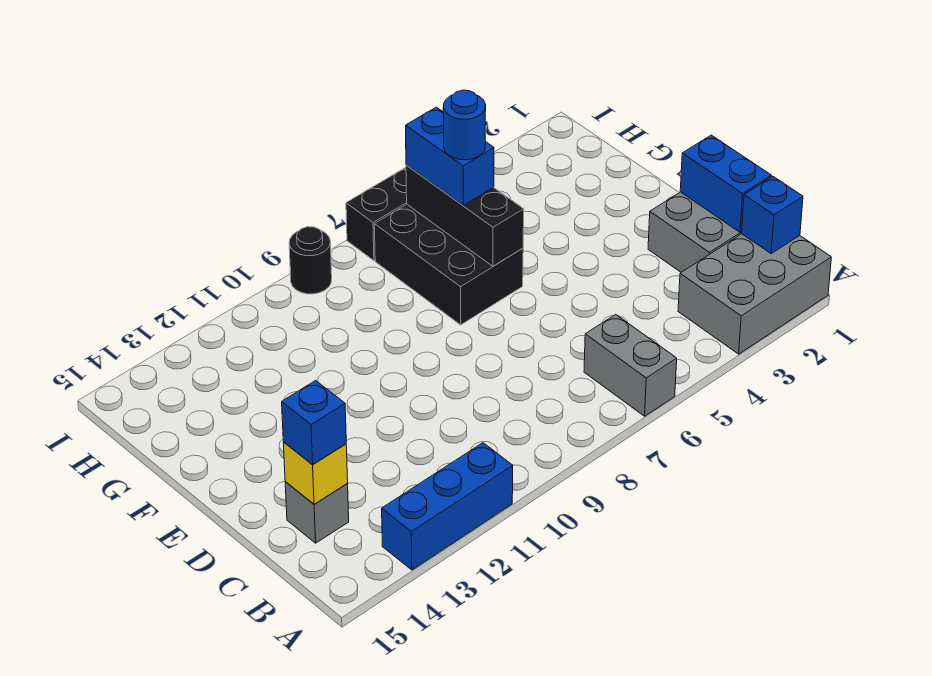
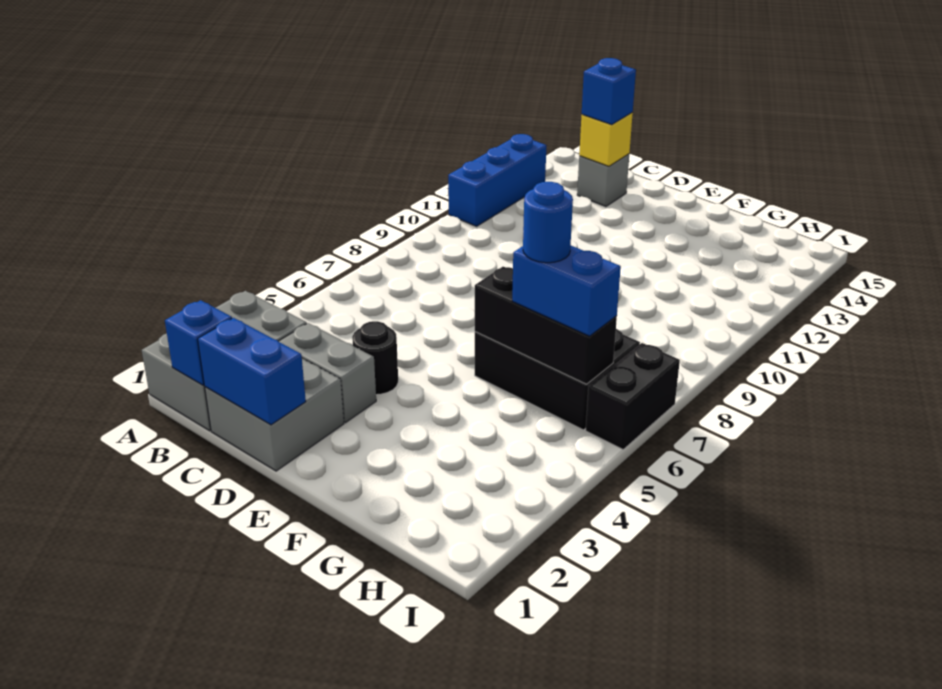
grey 1x2 brick [584,314,677,416] -> grey 1x2 brick moved to [278,323,376,423]
black 1x1 round brick [289,227,332,294] -> black 1x1 round brick moved to [352,321,398,395]

